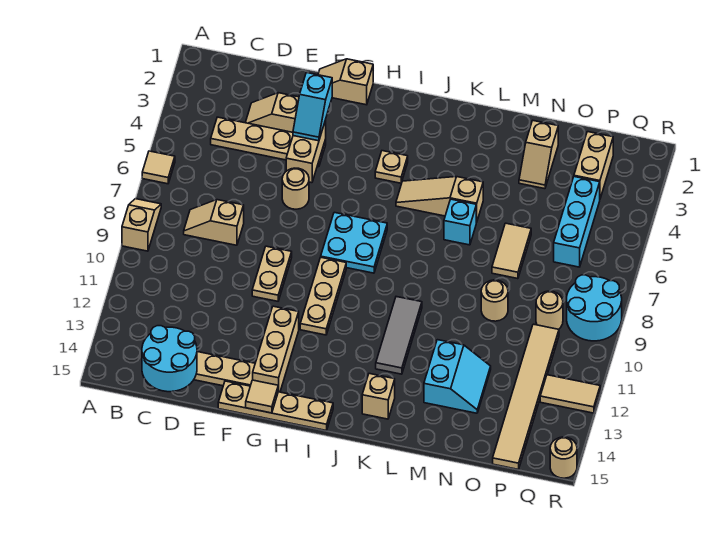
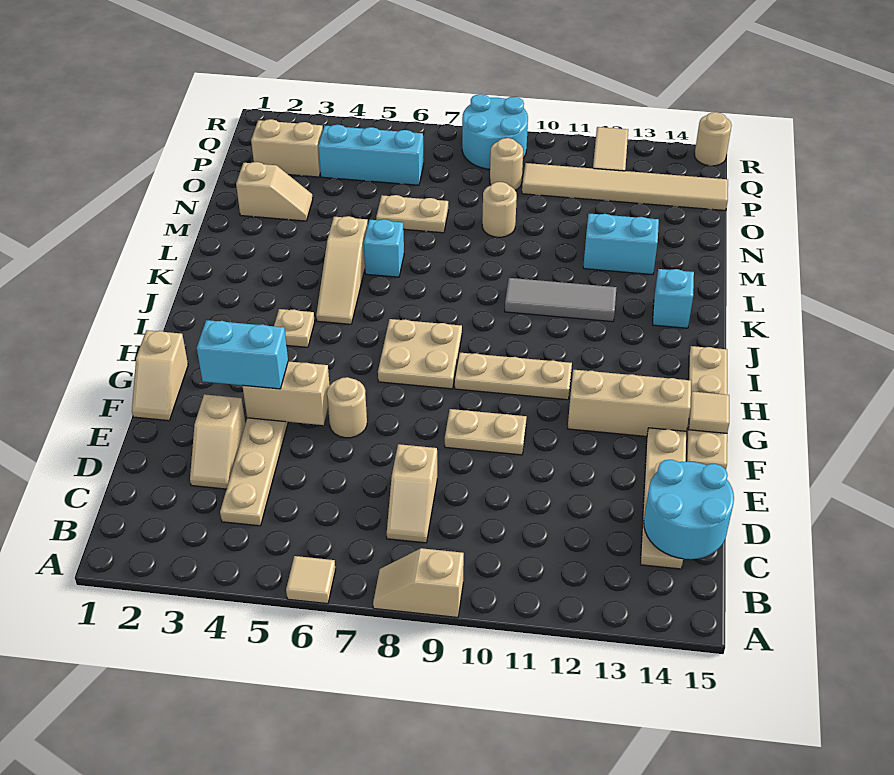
cyan 1x2 slope [293,73,332,141] -> cyan 1x2 brick [197,320,288,389]
cyan 2x2 plate [321,212,387,273] -> tan 2x2 plate [378,319,462,389]
tan 1x1 brick [362,374,395,419] -> cyan 1x1 brick [653,269,694,328]
tan 1x2 tile [492,223,531,279] -> tan 1x2 plate [376,195,448,233]

